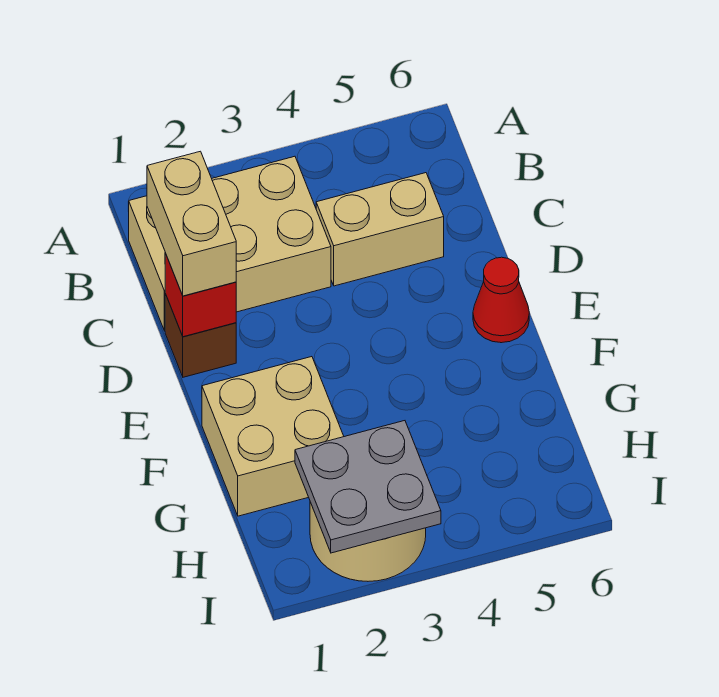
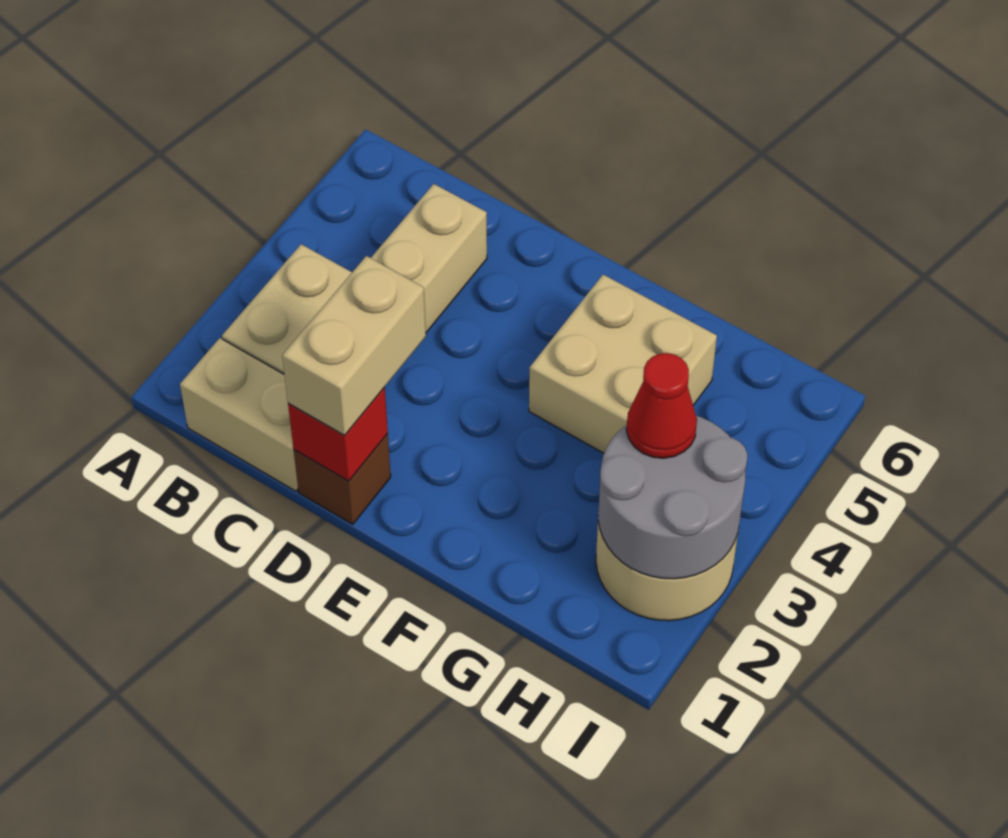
tan 1x2 brick [147,151,236,296] -> tan 1x2 brick turned to [282,256,426,436]
red 1x1 cone [473,257,529,343] -> red 1x1 cone moved to [626,353,697,458]
tan 2x2 brick [202,357,344,516] -> tan 2x2 brick moved to [529,275,717,453]
grey 2x2 plate [295,421,441,553] -> grey 2x2 round brick [598,416,747,579]

